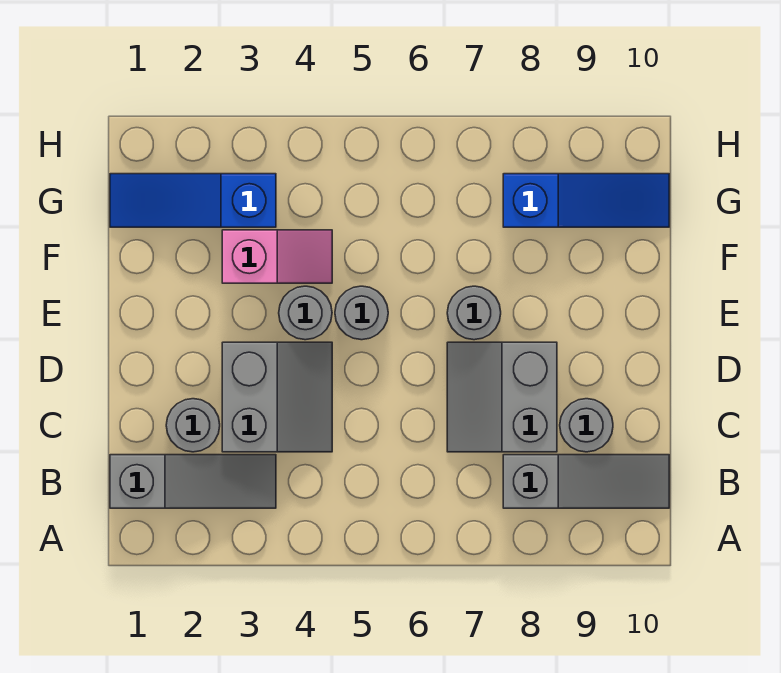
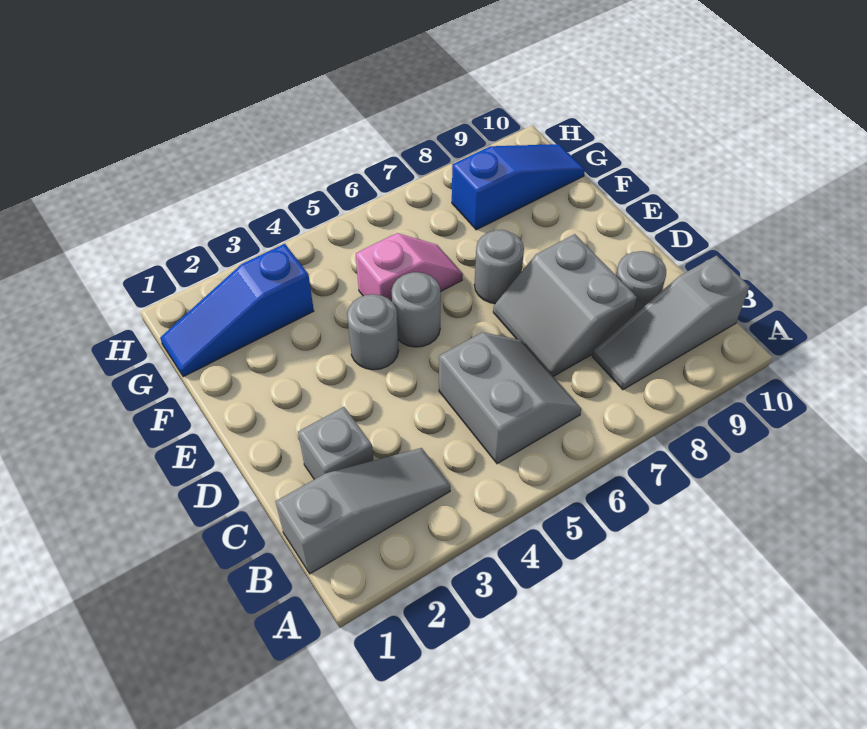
grey 1x3 slope [503,455,669,508] -> grey 1x3 slope turned to [592,255,750,390]
grey 1x1 round brick [166,399,220,452] -> grey 1x1 brick [298,407,373,479]
grey 2x2 slope [222,342,332,452] -> grey 2x2 slope moved to [439,332,581,464]
pink 1x2 slope [222,230,332,283] -> pink 1x2 slope moved to [356,233,463,301]

